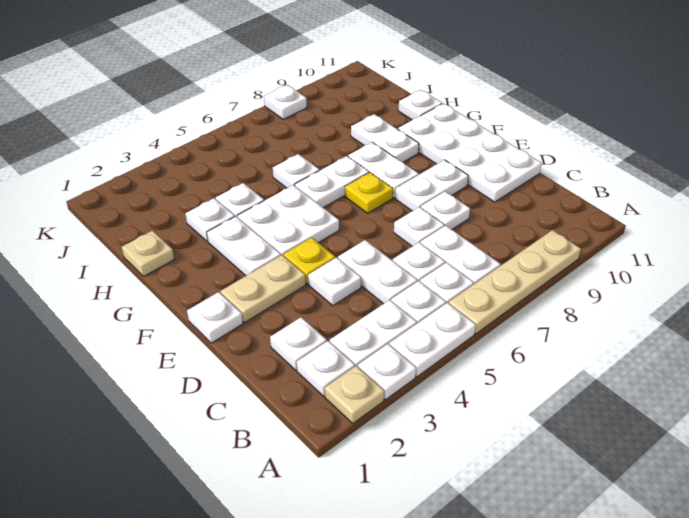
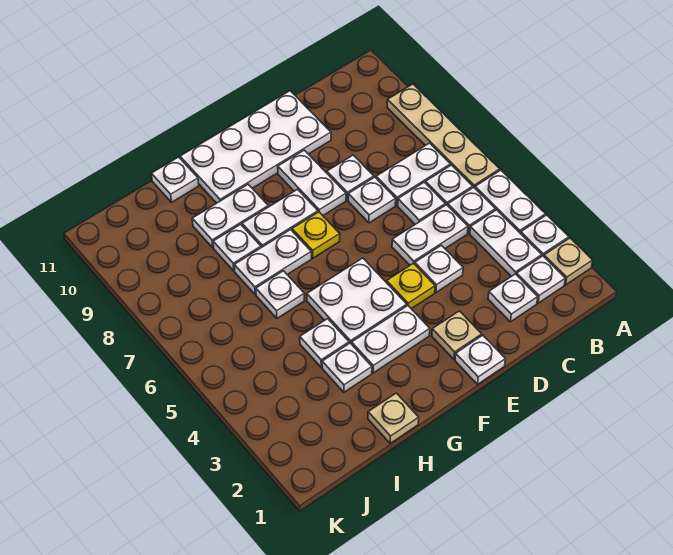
tan 1x2 plate [220,255,306,322] -> tan 1x1 plate [432,311,482,359]
white 1x2 plate [295,156,369,208] -> white 1x2 plate turned to [234,230,311,294]
white 1x1 plate [264,85,307,119] -> white 1x1 plate moved to [213,224,261,271]

